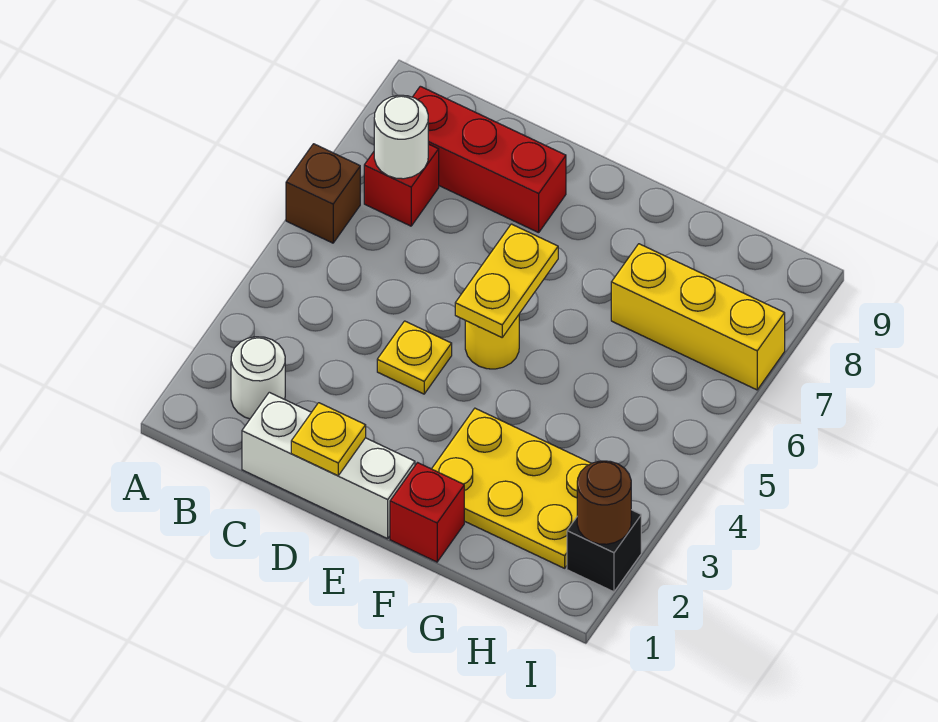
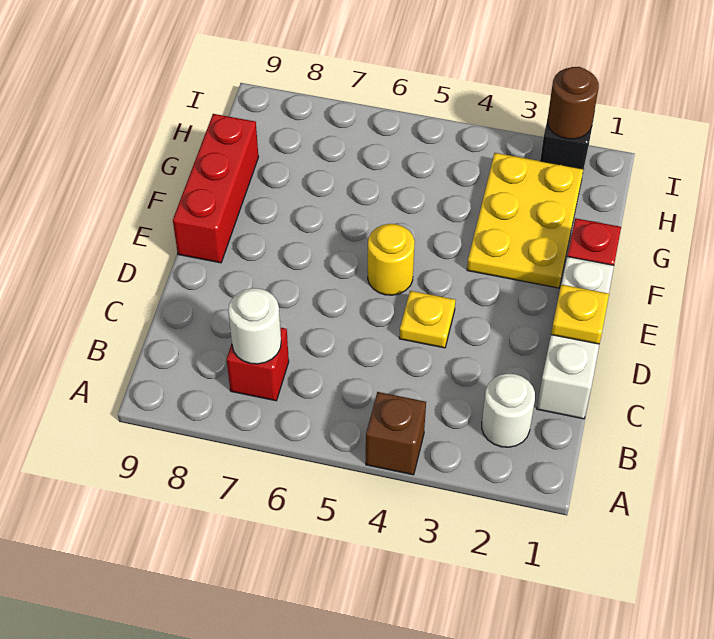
brown 1x1 brick [286,144,360,243] -> brown 1x1 brick moved to [366,392,426,475]
red 1x3 brick [413,86,566,233] -> red 1x3 brick moved to [173,114,258,263]
yellow 1x2 plate [455,224,558,337] -> none
yellow 1x3 brick [611,244,785,390] -> none

